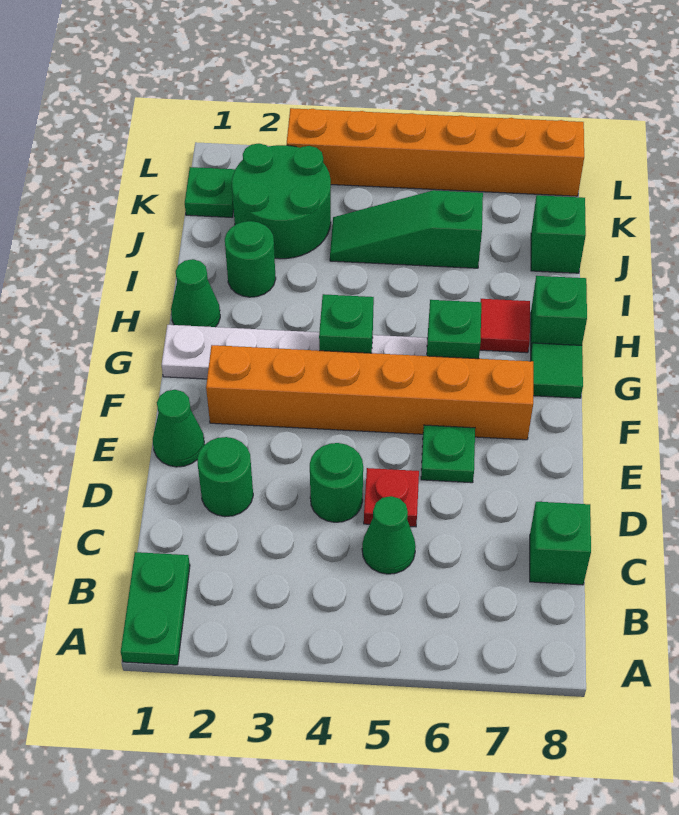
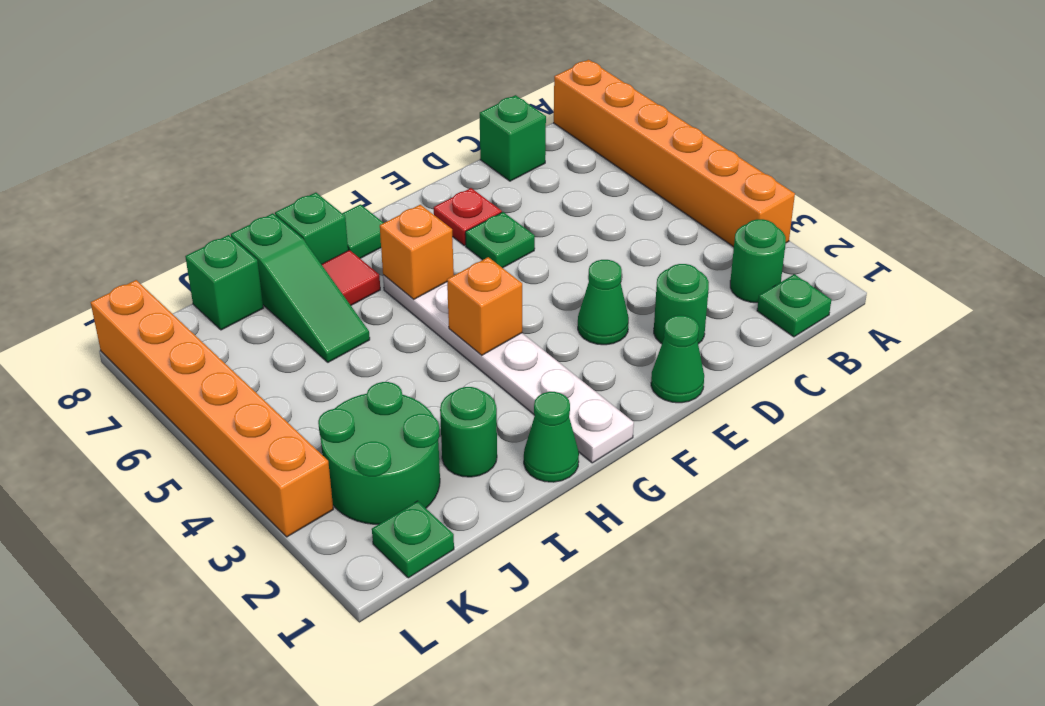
green 1x2 plate [121,552,190,665] -> green 1x1 plate [757,274,831,337]
green 1x1 cone [362,496,416,574] -> green 1x1 cone moved to [578,260,629,345]
green 1x1 round brick [310,443,363,522] -> green 1x1 round brick moved to [730,219,786,303]
red 1x1 plate [364,468,419,527] -> red 1x1 plate moved to [434,188,502,245]
orange 1x6 brick [206,345,533,440] -> orange 1x6 brick moved to [554,60,795,247]
green 1x1 brick [319,294,374,353] -> orange 1x1 brick [447,257,522,355]
green 1x1 brick [427,300,481,359] -> orange 1x1 brick [380,205,454,299]
green 1x3 slope [330,190,483,268] -> green 1x3 slope moved to [231,213,370,362]

